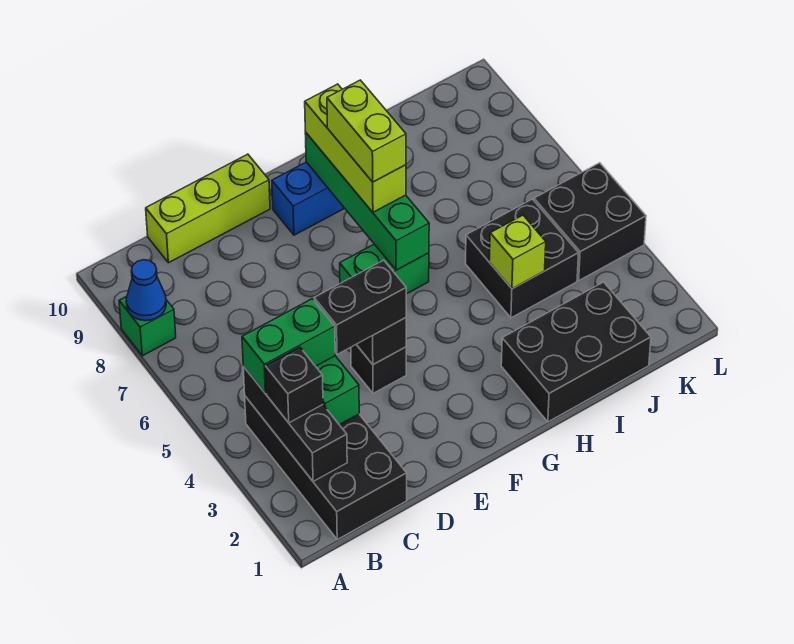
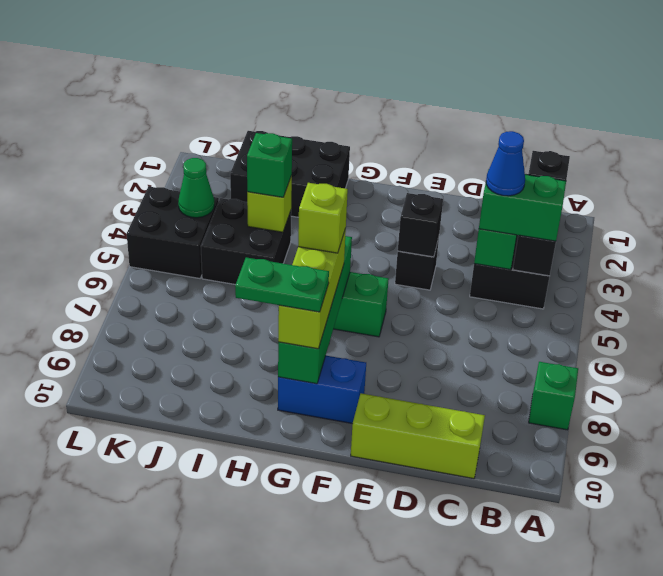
blue 1x1 cone [126,260,166,321] -> blue 1x1 cone moved to [486,131,525,196]
black 1x2 brick [314,260,406,354] -> none
lime 1x2 brick [327,80,406,182] -> lime 1x1 brick [298,183,348,253]
none -> green 1x2 plate [235,257,329,312]
none -> green 1x1 brick [247,133,292,197]
none -> green 1x1 cone [178,158,214,218]

